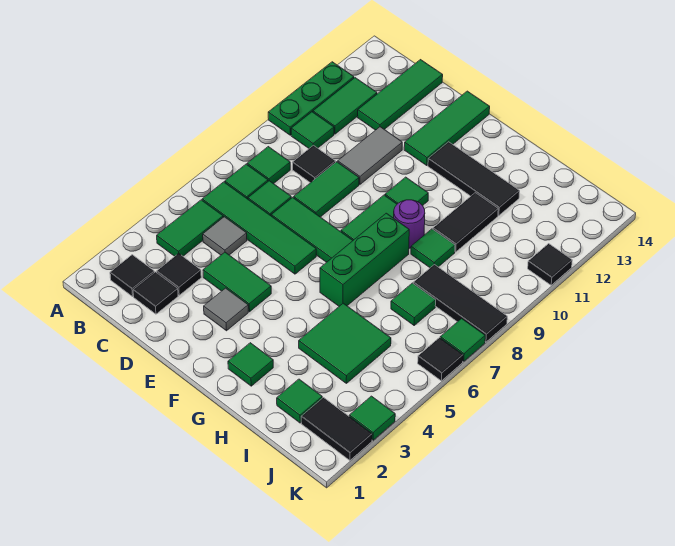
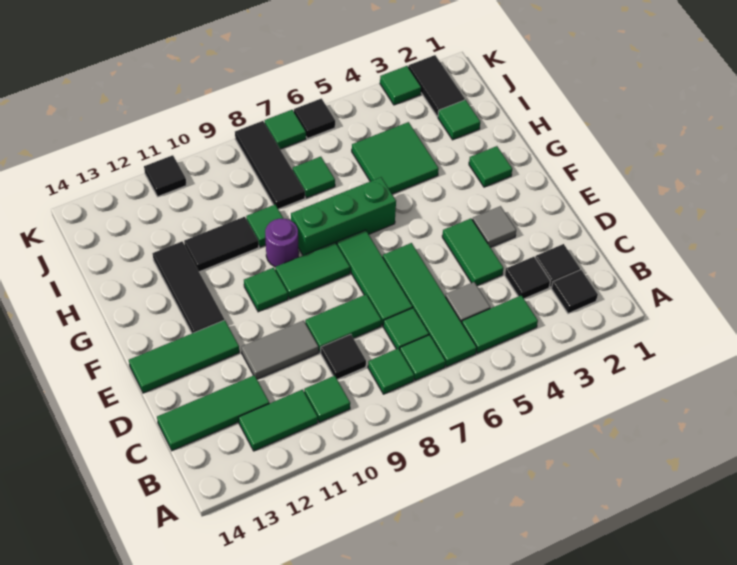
green 1x3 plate [268,62,354,135] -> none

